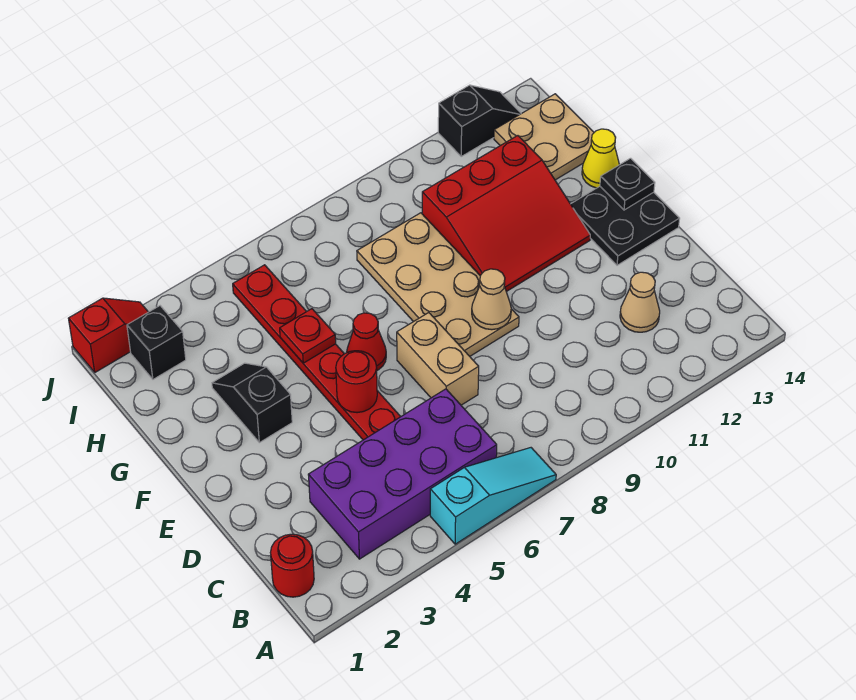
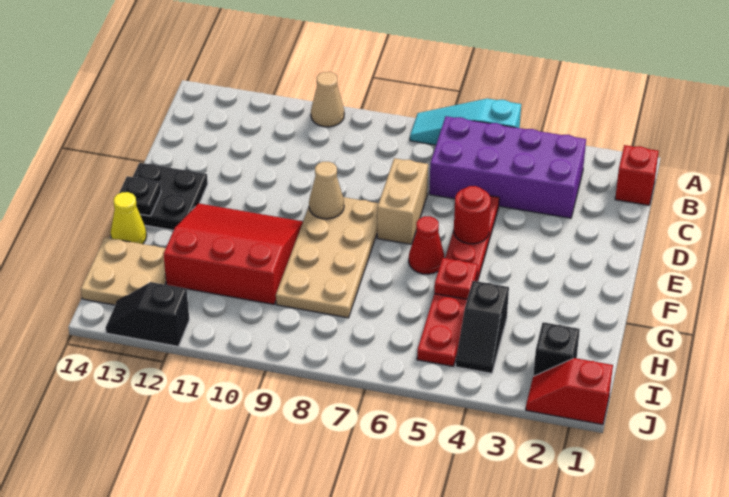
red 1x1 round brick [270,534,314,597] -> red 1x1 brick [615,145,659,205]
tan 1x1 cone [620,272,660,332] -> tan 1x1 cone moved to [311,72,344,127]
black 1x2 slope [212,363,292,443] -> black 1x2 slope moved to [455,281,509,373]

